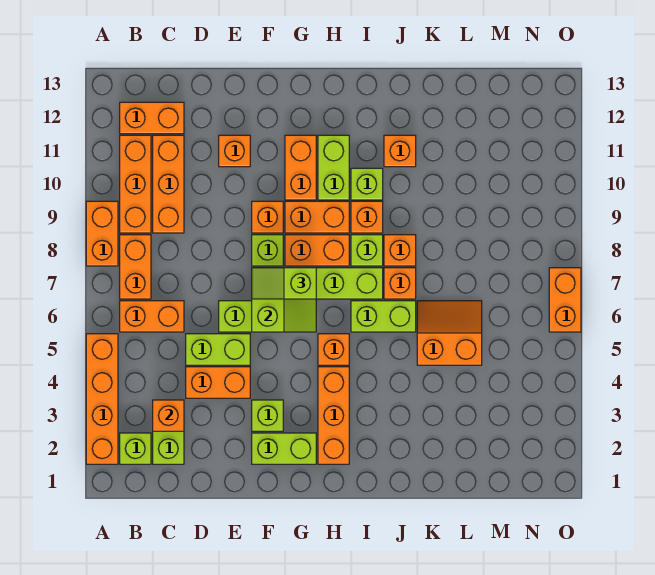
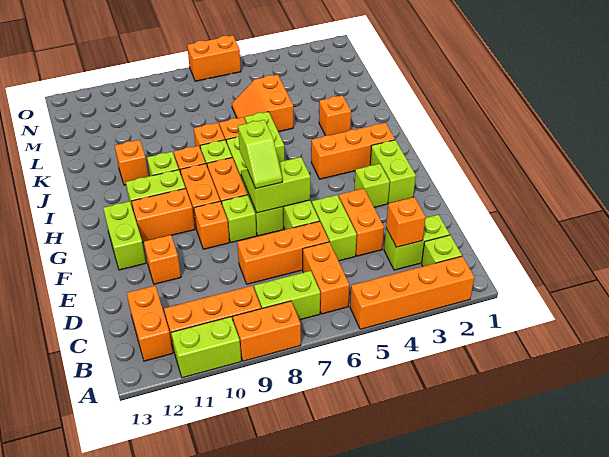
none -> lime 1x2 brick [171,317,241,378]
orange 1x2 brick [120,235,151,299] -> lime 1x2 brick [254,271,320,320]
orange 1x3 brick [153,135,184,233] -> orange 1x3 brick moved to [237,221,329,284]
none -> lime 1x2 brick [103,201,146,270]
orange 1x1 brick [318,334,349,365] -> orange 1x1 brick moved to [319,95,351,136]

